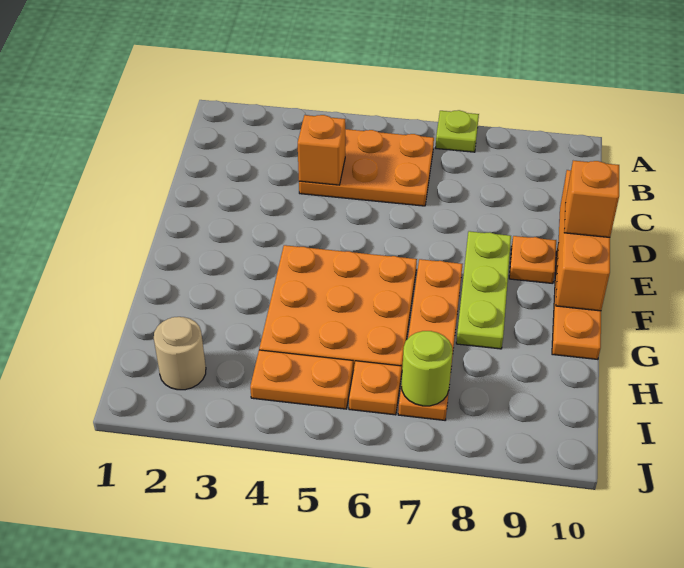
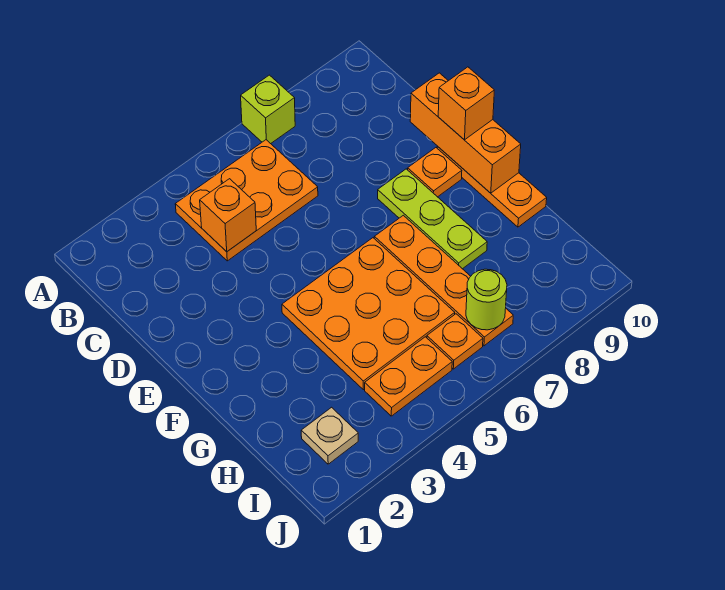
lime 1x1 plate [435,110,479,152] -> lime 1x1 brick [241,75,295,144]
tan 1x1 round brick [154,317,206,390] -> tan 1x1 plate [301,407,358,464]

